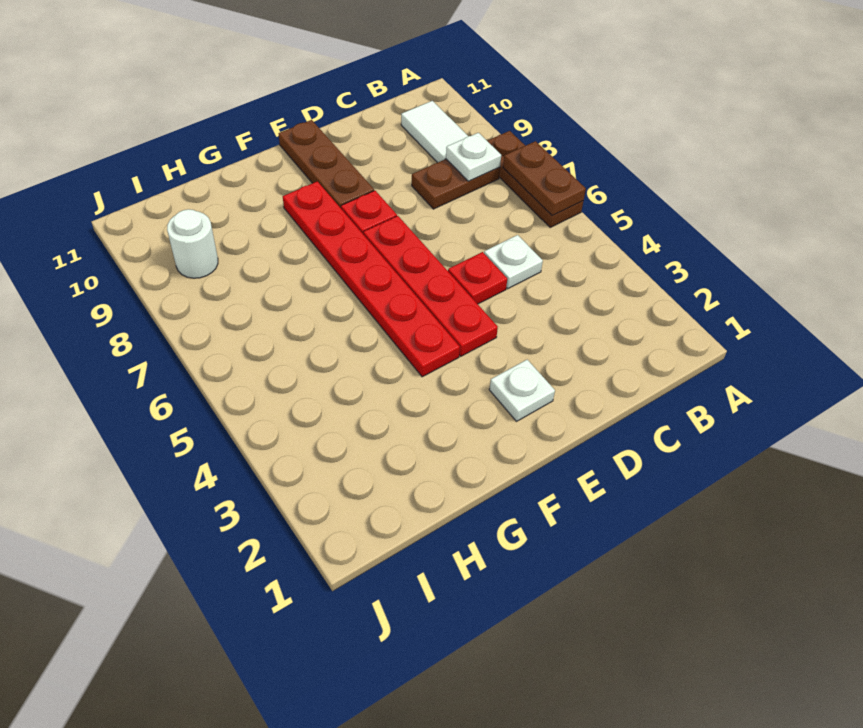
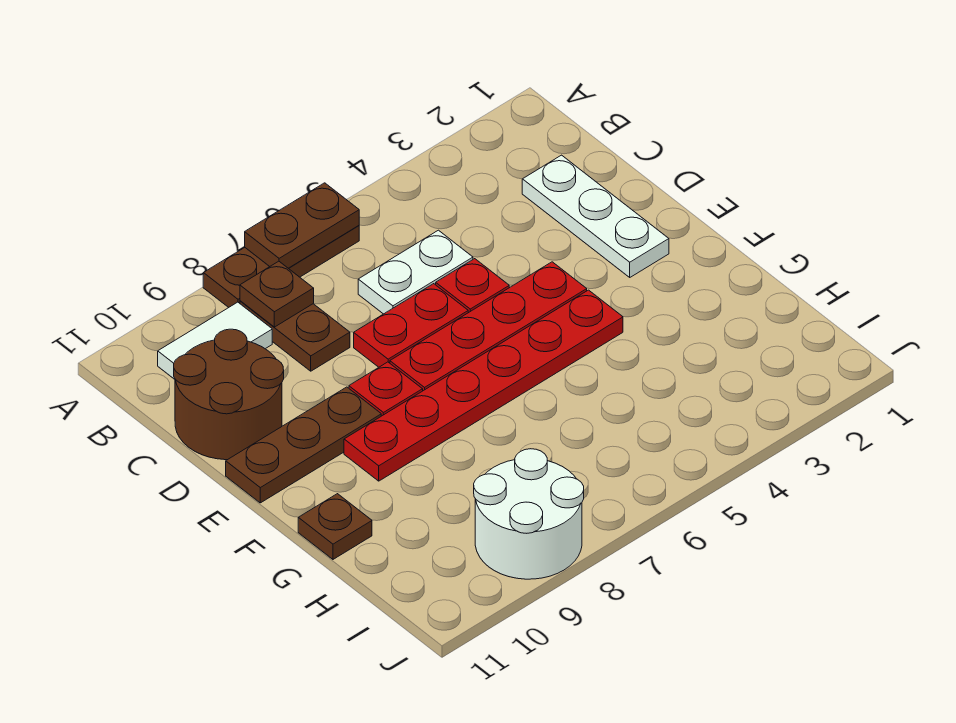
white 1x1 plate [446,133,501,181] -> brown 1x1 plate [240,261,314,327]
white 1x1 plate [484,235,543,289] -> white 1x2 plate [358,230,473,314]
none -> brown 2x2 round brick [174,329,284,460]
none -> red 1x2 plate [354,284,468,367]
white 1x1 plate [489,360,555,421] -> white 1x3 plate [522,155,669,277]
none -> brown 1x1 plate [298,494,372,559]
white 1x1 round brick [167,209,218,278] -> white 2x2 round brick [474,449,584,579]

